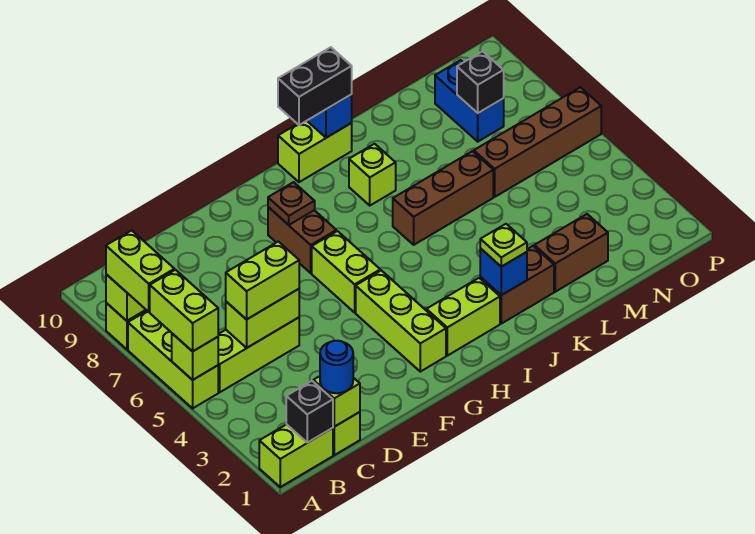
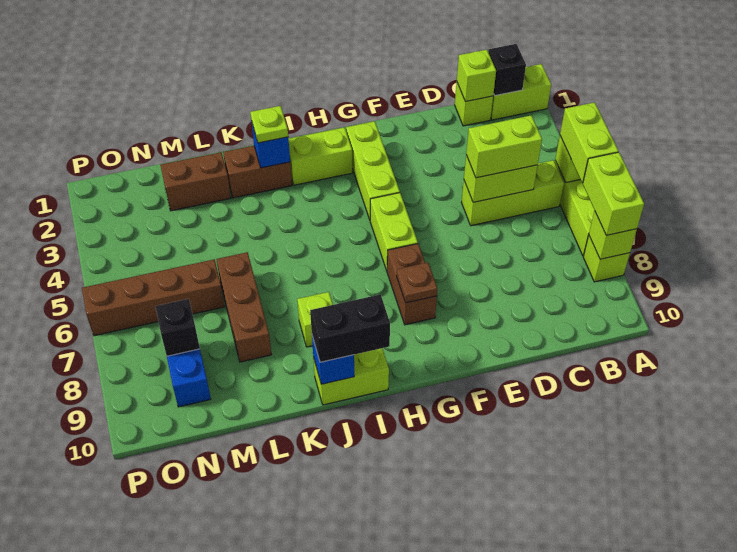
blue 1x1 round brick [320,341,353,393] -> none
brown 1x3 brick [393,151,493,245] -> brown 1x3 brick turned to [216,252,272,362]

